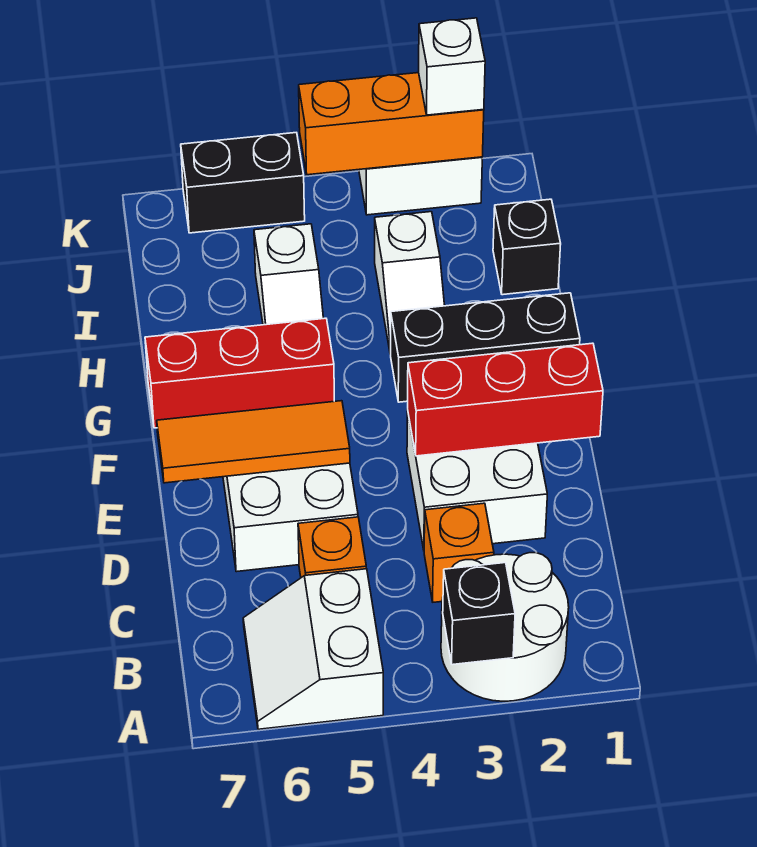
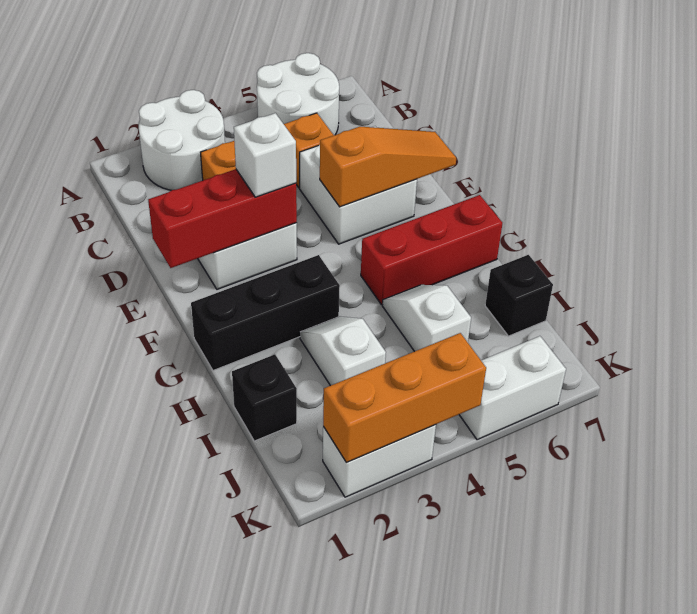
black 1x1 brick [443,563,515,665] -> black 1x1 brick moved to [485,255,553,336]
white 2x2 slope [243,569,383,729] -> white 2x2 round brick [257,53,339,135]
orange 1x3 tile [157,401,350,483] -> orange 1x3 slope [320,127,456,207]
white 1x1 brick [419,18,485,115] -> white 1x1 brick moved to [234,113,296,197]
black 1x2 brick [181,133,305,233] -> white 1x2 brick [459,336,566,440]

